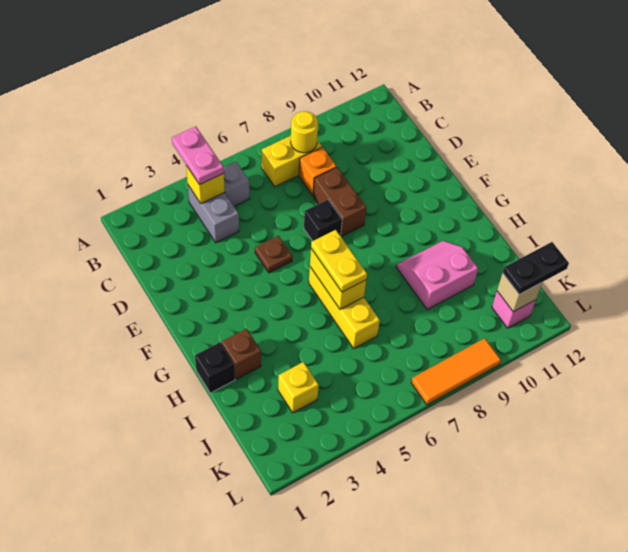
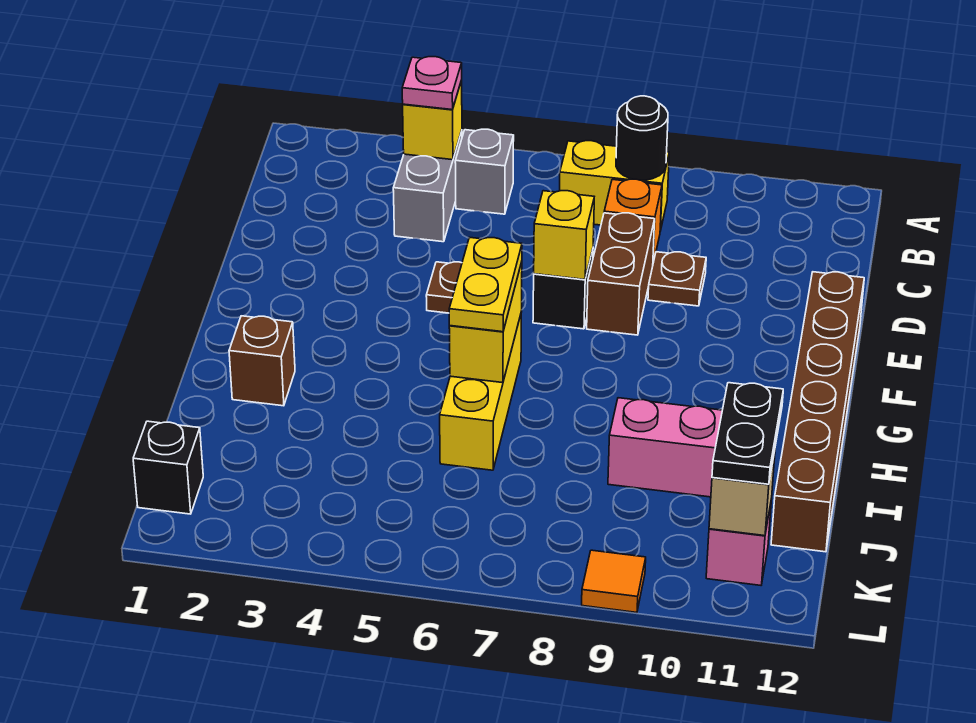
pink 1x2 plate [172,126,224,185] -> pink 1x1 plate [402,57,462,110]
yellow 1x1 round brick [291,111,318,153] -> black 1x1 round brick [616,96,668,180]
none -> brown 1x1 plate [648,252,706,306]
none -> brown 1x6 brick [771,272,864,552]
black 1x1 brick [195,342,235,393] -> black 1x1 brick moved to [133,421,203,514]
yellow 1x1 brick [278,362,319,413] -> yellow 1x1 brick moved to [534,191,594,280]
black 1x2 plate [503,242,569,294] -> black 1x2 plate turned to [712,383,783,484]
orange 1x3 tile [411,338,501,405] -> orange 1x1 tile [582,550,646,612]

